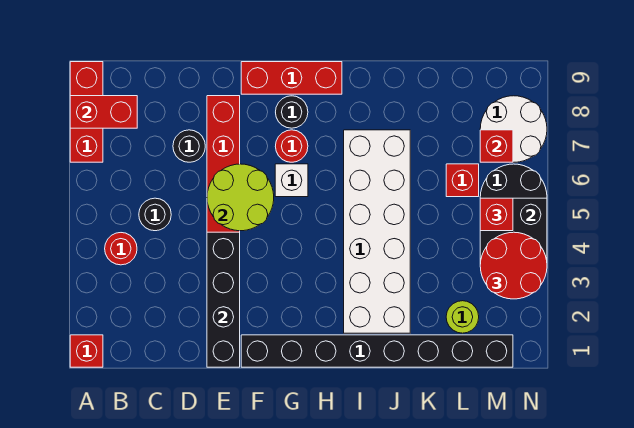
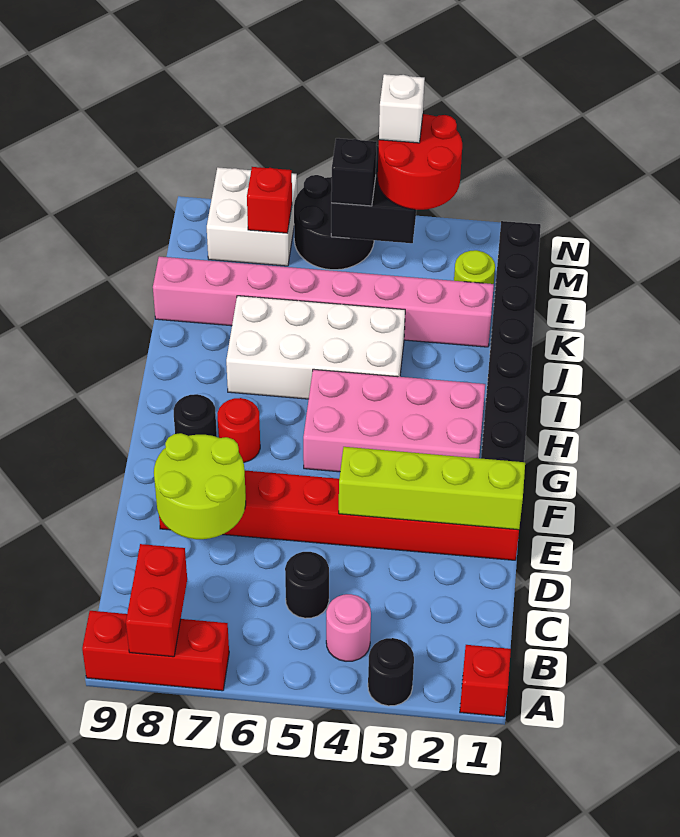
red 1x1 round brick [105,233,137,265] -> pink 1x1 round brick [326,594,371,661]
black 1x1 round brick [173,130,205,162] -> black 1x1 round brick moved to [368,638,414,706]
black 1x4 brick [207,232,240,367] -> lime 1x4 brick [339,447,525,530]
lime 2x2 round brick [207,164,274,231] -> lime 2x2 round brick moved to [154,433,246,539]
red 1x3 brick [241,62,342,94] -> none
none -> pink 2x4 brick [303,369,485,472]
white 1x1 brick [275,164,308,197] -> white 1x1 brick moved to [379,74,425,143]
white 2x6 brick [344,130,410,333] -> white 2x4 brick [226,296,405,399]
none -> pink 1x8 brick [153,257,494,347]
red 1x1 brick [446,164,479,197] -> none
red 1x1 brick [480,198,513,231] -> black 1x1 brick [331,138,377,206]
white 2x2 round brick [480,96,547,162] -> white 2x2 brick [207,168,297,266]

